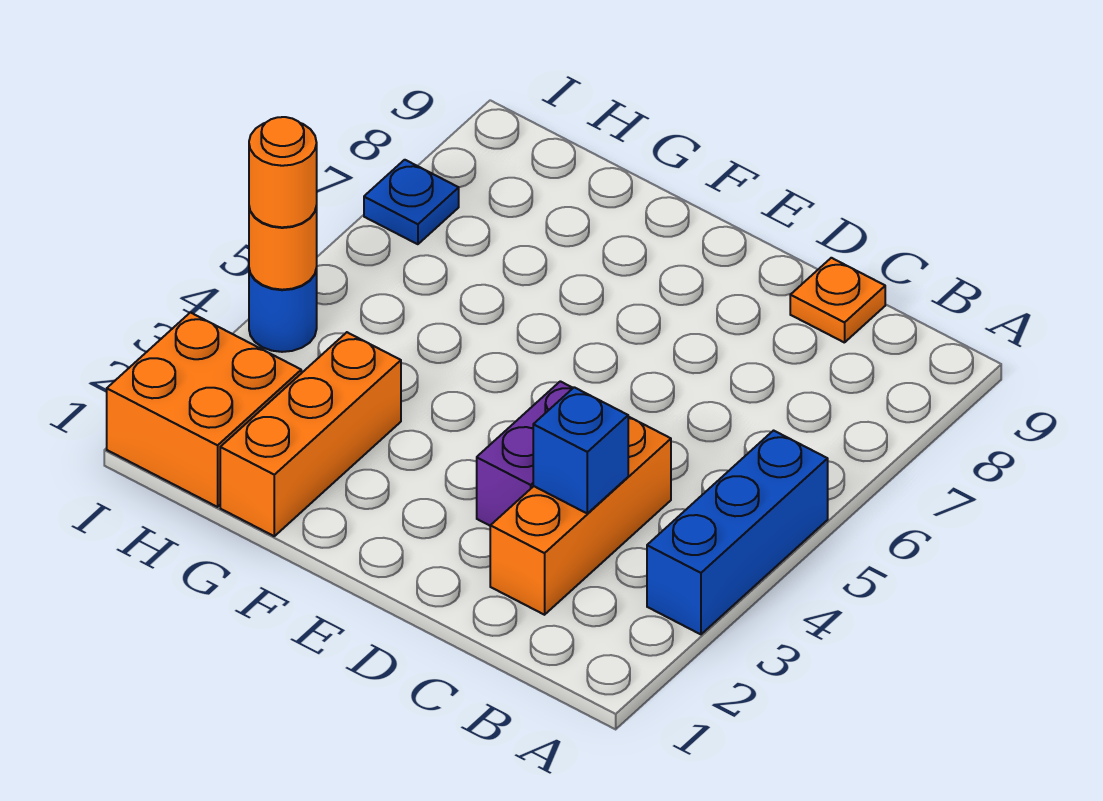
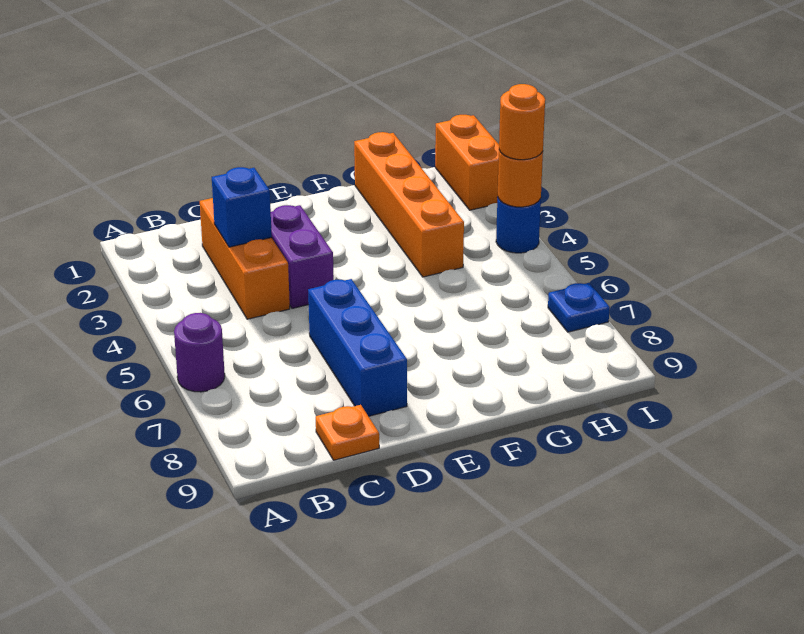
blue 1x3 brick [647,431,828,634] -> blue 1x3 brick moved to [308,279,407,416]
none -> purple 1x1 round brick [174,313,225,392]
orange 1x3 brick [220,332,401,536] -> orange 1x4 brick [354,132,464,277]
orange 2x2 brick [107,313,301,507] -> orange 1x2 brick [435,115,499,210]

